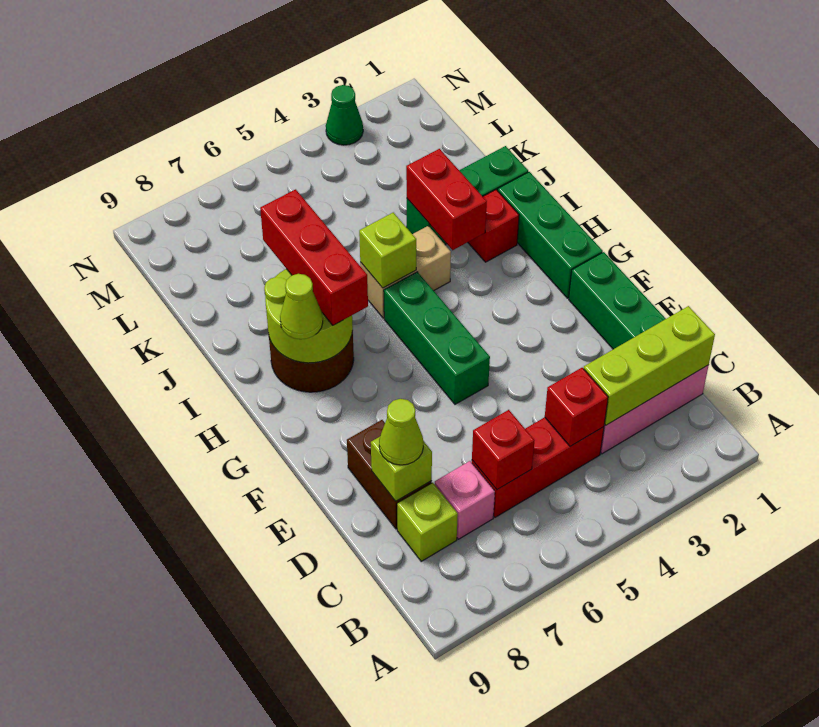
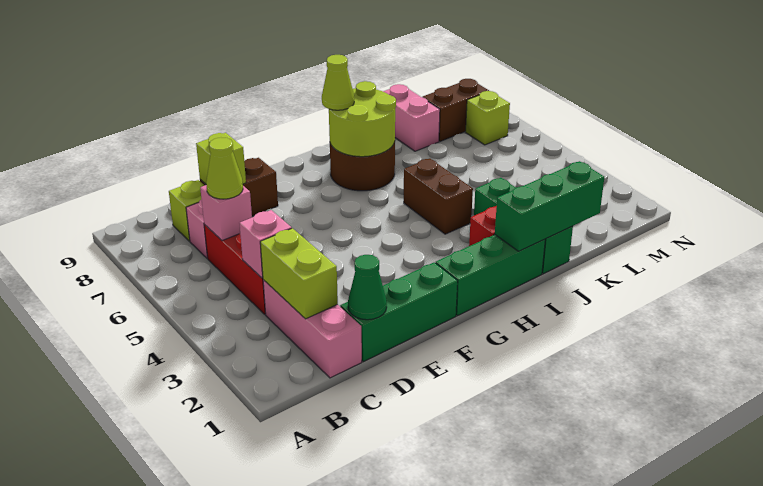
lime 1x3 brick [584,306,715,425] -> lime 1x2 brick [260,228,338,319]
red 1x1 brick [545,368,608,446] -> pink 1x1 brick [240,210,292,278]
red 1x1 brick [472,410,535,490] -> pink 1x1 brick [200,185,252,241]
lime 1x1 cone [379,399,423,465] -> lime 1x1 cone moved to [206,138,243,199]
green 1x3 brick [384,272,490,404] -> green 1x3 brick moved to [495,161,604,251]
red 1x3 brick [260,189,368,325] -> none
red 1x2 brick [406,149,487,250] -> none
tan 1x2 brick [360,226,451,318] -> brown 1x2 brick [404,159,473,234]
lime 1x1 brick [359,213,416,288] -> lime 1x1 brick moved to [466,91,510,145]
none -> pink 1x2 brick [383,84,440,151]
none -> brown 1x2 brick [423,79,489,141]
green 1x1 cone [326,85,363,145] -> green 1x1 cone moved to [348,255,387,320]

